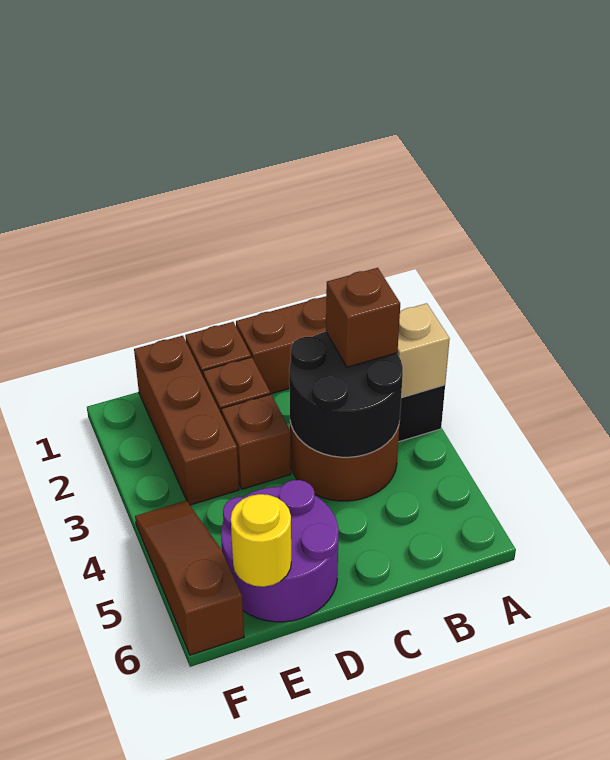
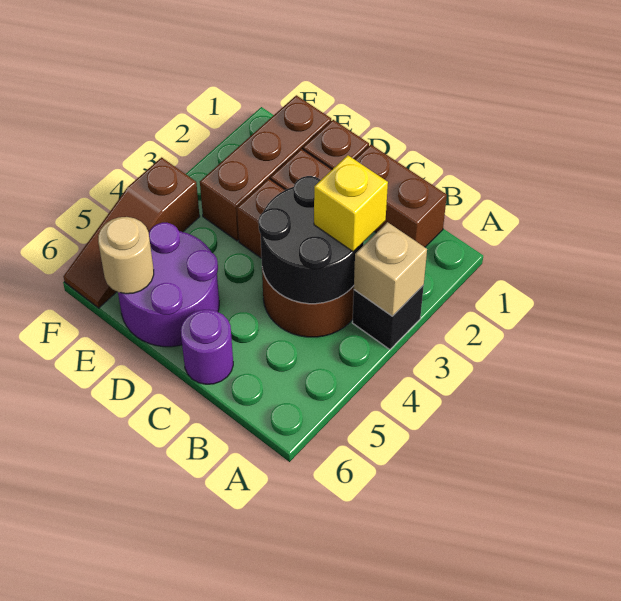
brown 1x1 brick [326,268,400,367] -> yellow 1x1 brick [314,155,388,252]
none -> purple 1x1 round brick [181,310,233,384]
yellow 1x1 round brick [231,494,291,587] -> tan 1x1 round brick [98,217,154,294]
brown 1x3 slope [135,500,244,655] -> brown 1x3 slope turned to [64,157,200,308]

